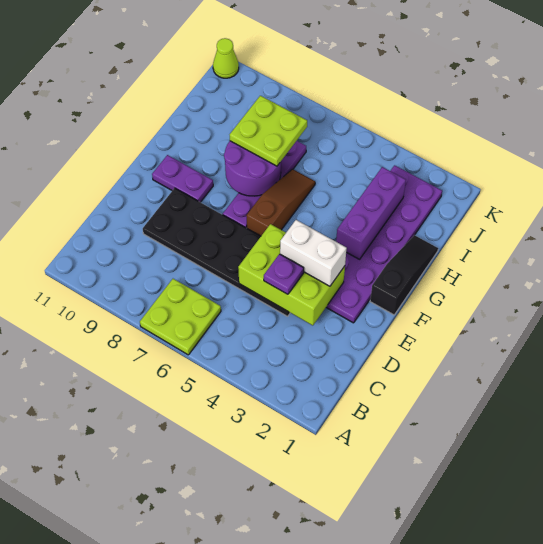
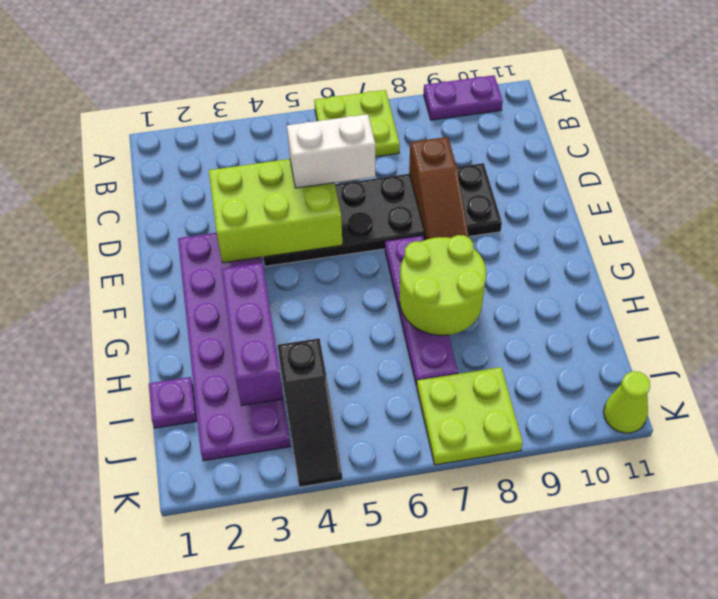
purple 1x1 plate [264,254,304,294] -> purple 1x1 plate moved to [149,377,197,428]
white 1x2 brick [280,220,347,286] -> white 1x2 brick moved to [287,114,375,188]
black 1x3 slope [370,235,438,315] -> black 1x3 slope moved to [278,338,342,487]
brown 1x3 slope [246,169,315,236] -> brown 1x3 slope moved to [409,137,469,240]
purple 1x2 plate [152,155,213,202] -> purple 1x2 plate moved to [424,75,503,120]
purple 2x2 round brick [224,141,281,196] -> lime 2x2 round brick [400,235,486,335]
lime 2x2 plate [230,96,307,166] -> lime 2x2 plate moved to [417,367,523,465]

